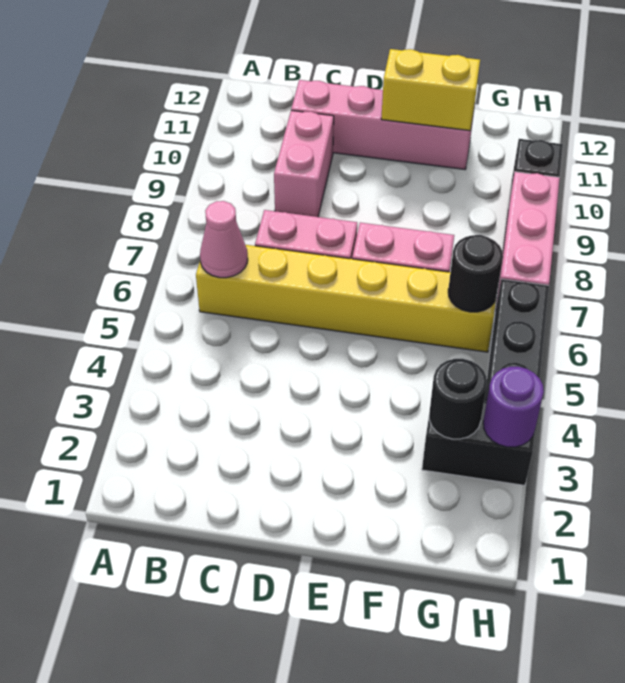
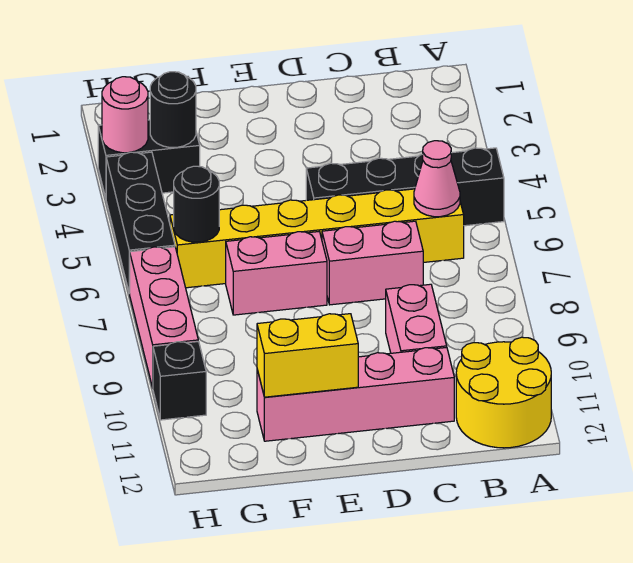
none -> black 1x4 brick [306,148,504,226]
none -> yellow 2x2 round brick [456,337,551,448]
purple 1x1 round brick [483,367,544,447] -> pink 1x1 round brick [102,77,148,153]

